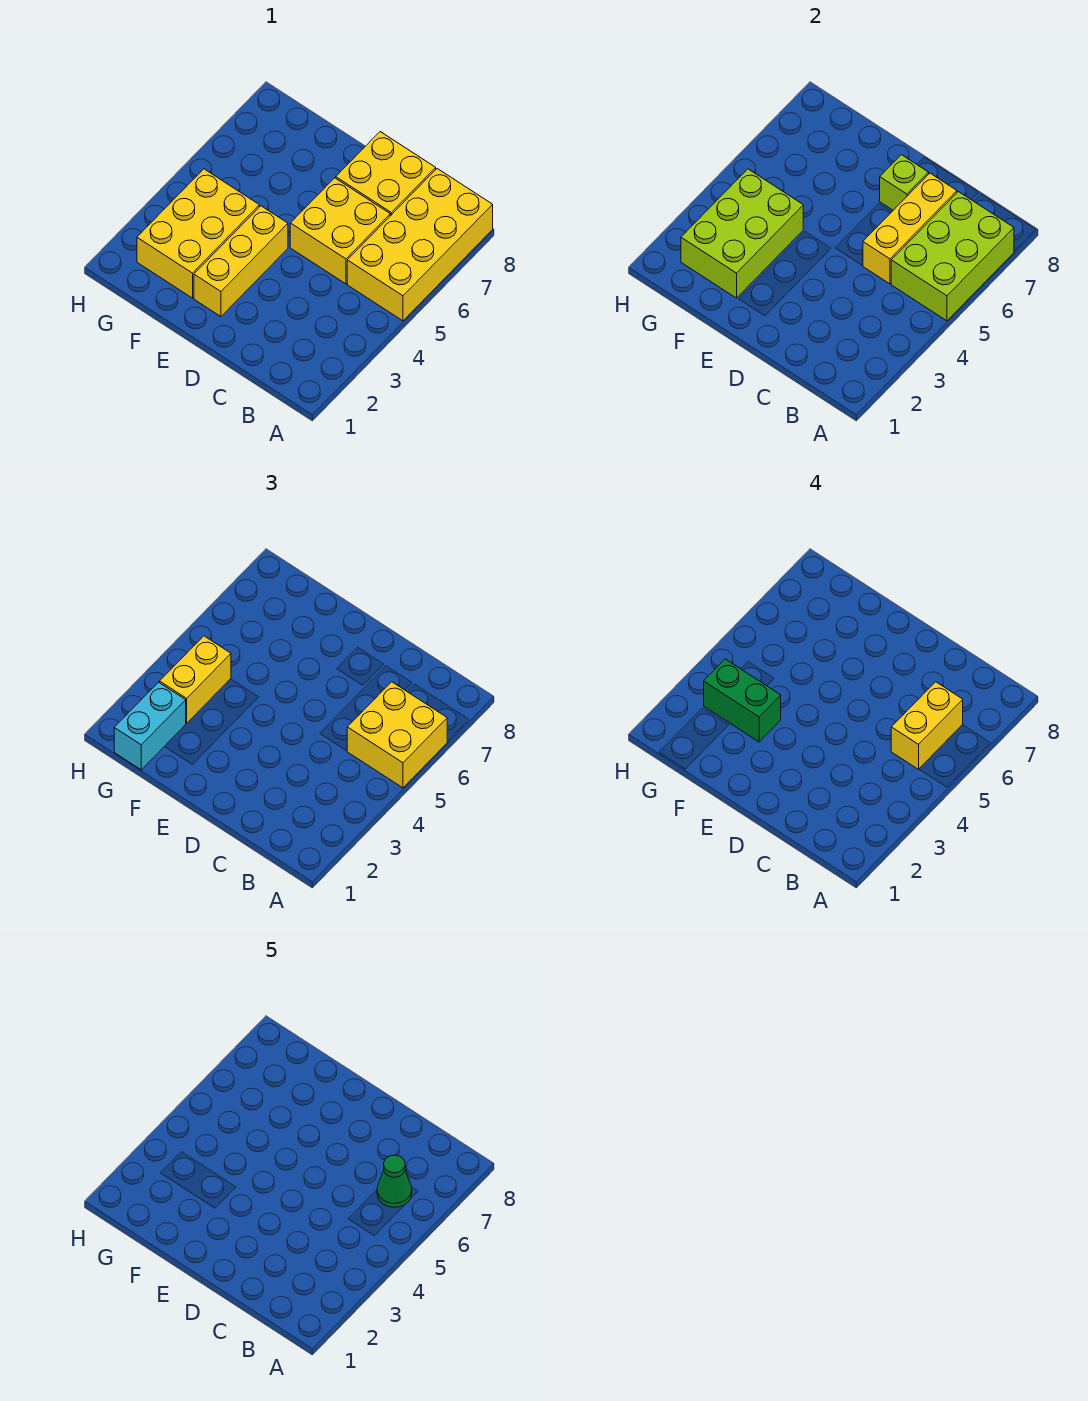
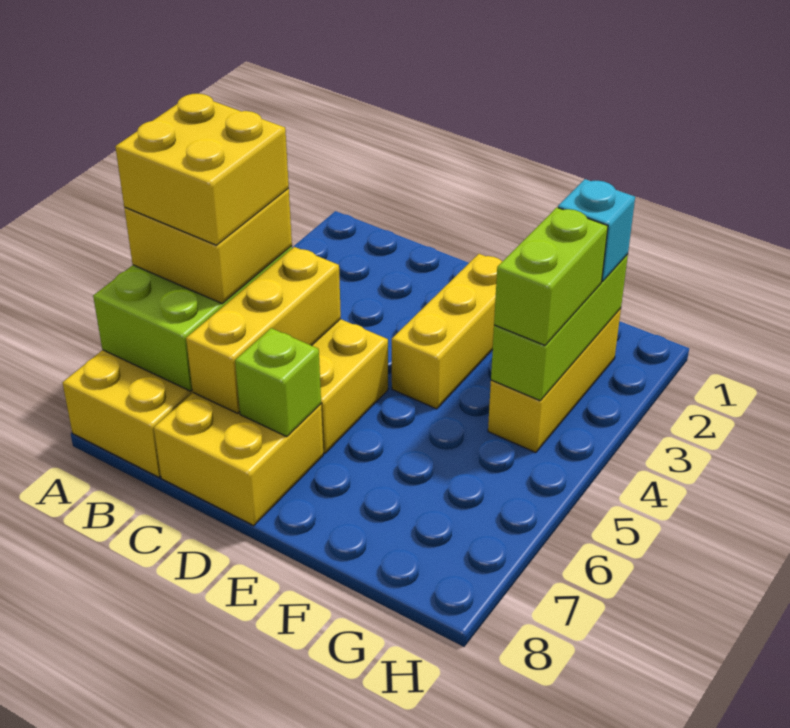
yellow 1x2 brick [891,682,963,769] -> yellow 2x2 brick [115,94,289,245]
green 1x1 cone [377,1155,412,1207] -> none
yellow 2x3 brick [137,169,259,298] -> yellow 1x3 brick [488,308,621,453]
lime 2x3 brick [681,169,803,298] -> lime 1x3 brick [491,254,628,401]
green 1x2 brick [704,659,781,742] -> none
cyan 1x2 brick [114,682,186,770] -> cyan 1x1 brick [558,179,635,282]
yellow 1x2 brick [160,636,231,723] -> lime 1x2 brick [494,207,608,345]

